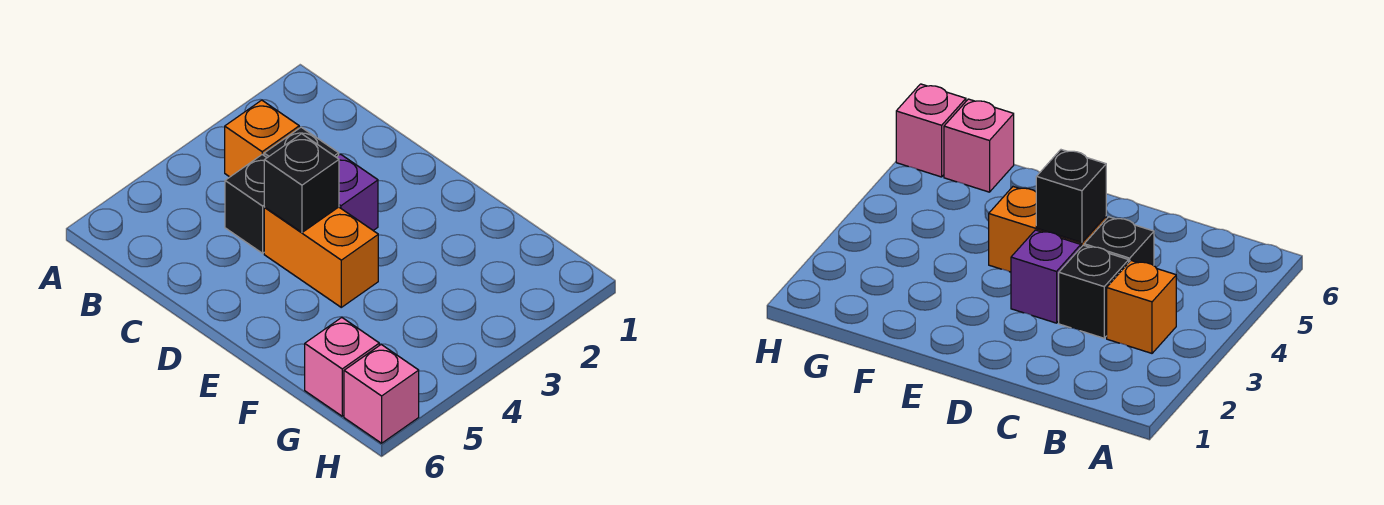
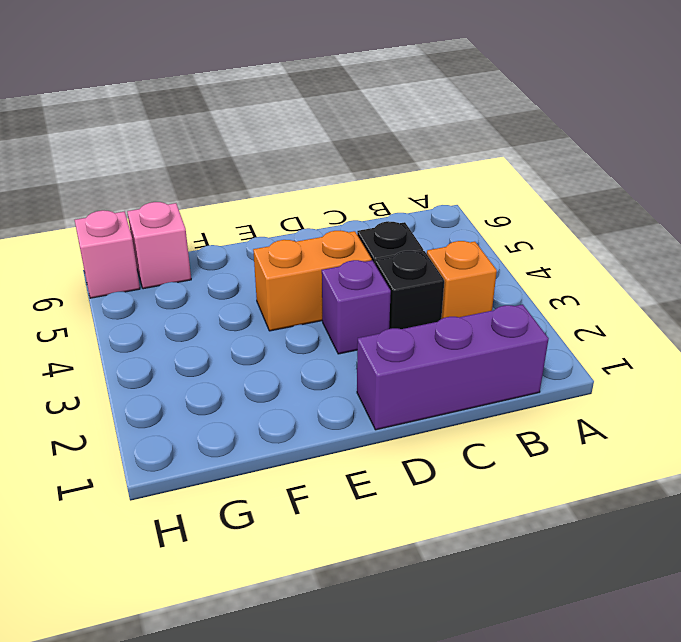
none -> purple 1x3 brick [357,304,549,430]
black 1x1 brick [264,134,339,232] -> none

